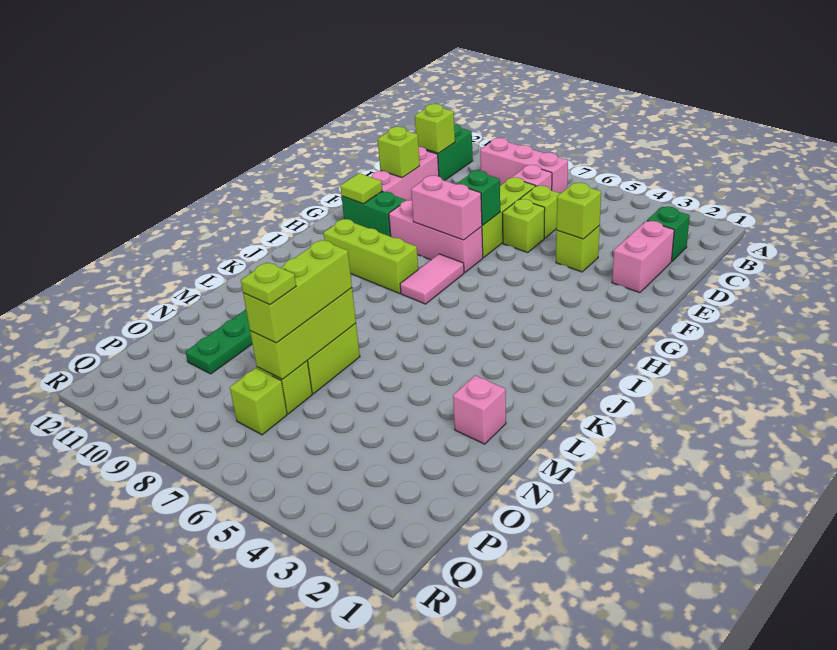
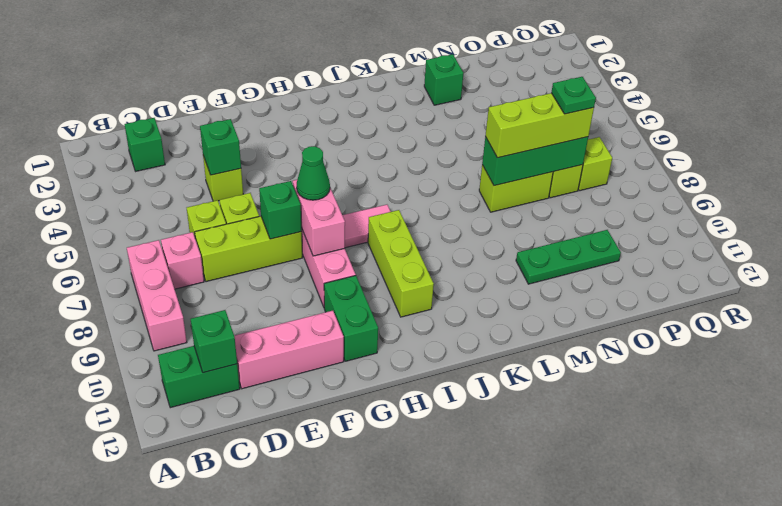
lime 1x1 brick [415,104,455,153] -> green 1x1 brick [191,310,237,373]
pink 1x2 brick [612,221,674,293] -> none
lime 1x1 brick [557,183,601,239] -> green 1x1 brick [200,119,241,175]
lime 1x1 brick [378,127,420,178] -> none
none -> green 1x1 cone [297,146,330,200]
lime 1x1 tile [340,173,382,204] -> none
pink 1x1 brick [453,376,506,444] -> green 1x1 brick [424,54,463,105]
lime 1x3 brick [250,288,356,379] -> green 1x3 brick [482,137,588,186]
lime 1x1 plate [241,262,296,305] -> green 1x1 plate [551,77,596,114]

